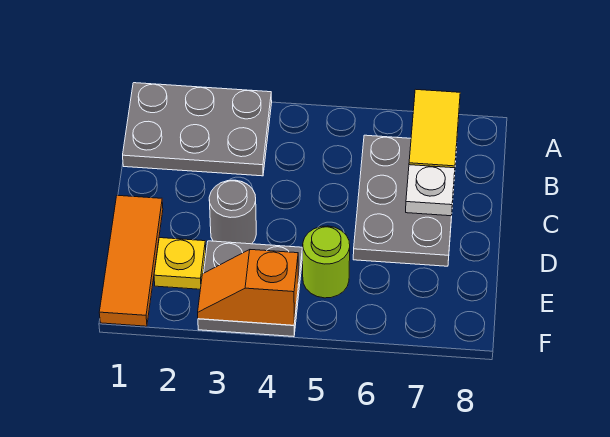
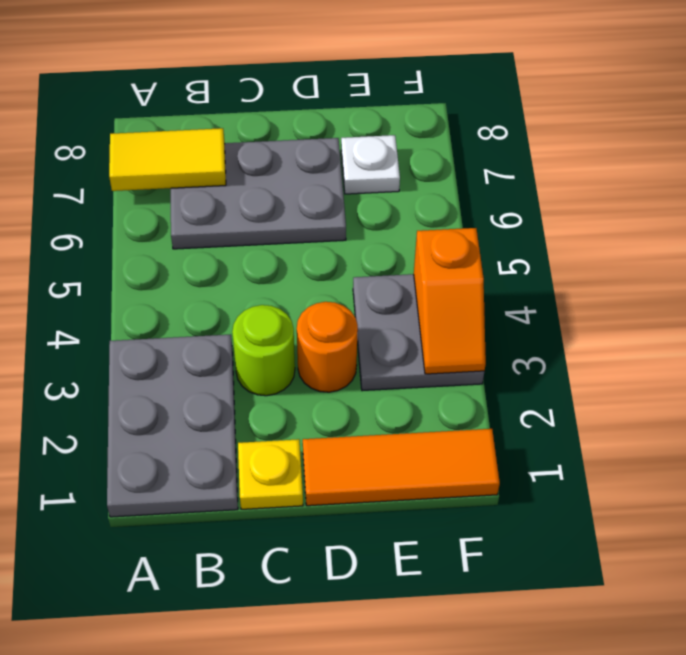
white 1x1 plate [406,165,455,216] -> white 1x1 plate moved to [341,135,400,194]
grey 1x1 round brick [209,180,256,244] -> orange 1x1 round brick [297,302,358,392]
yellow 1x1 plate [154,238,206,289] -> yellow 1x1 plate moved to [238,439,303,509]
lime 1x1 round brick [303,226,350,298] -> lime 1x1 round brick moved to [232,305,295,396]

